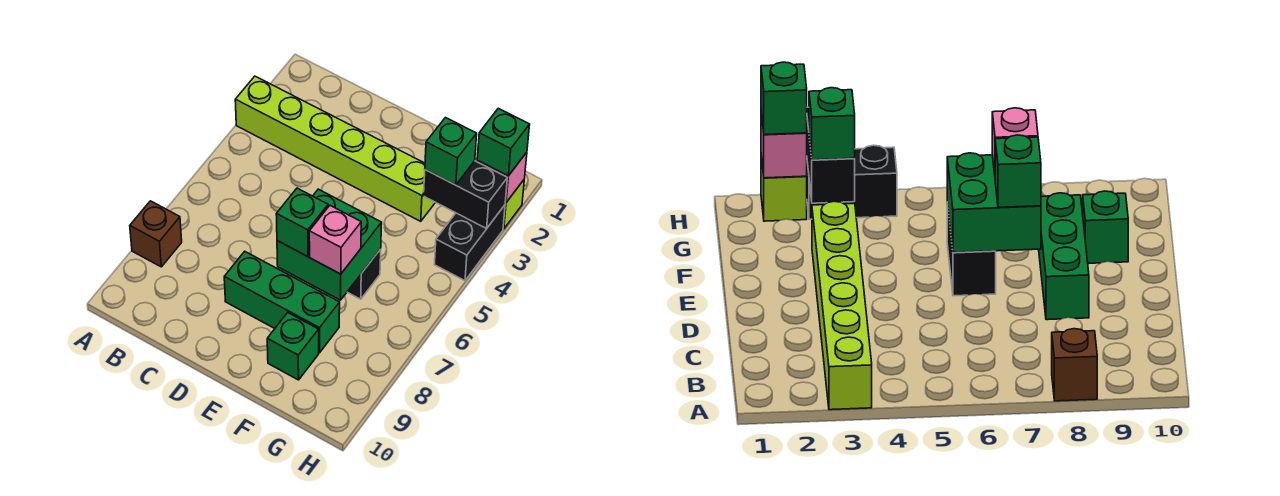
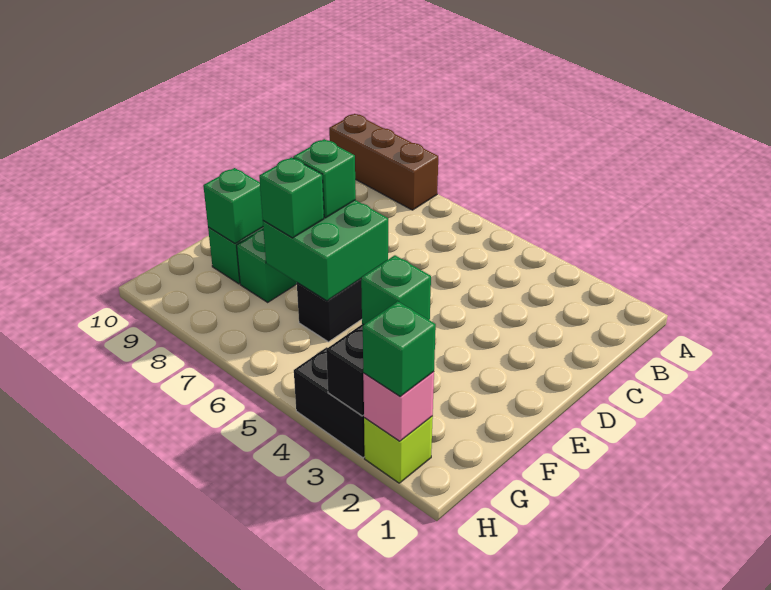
lime 1x6 brick [235,76,435,221] -> none
brown 1x1 brick [130,201,182,267] -> brown 1x3 brick [329,114,438,210]
pink 1x1 brick [309,206,361,274] -> green 1x1 brick [259,157,324,238]
none -> green 1x1 brick [203,168,263,243]

